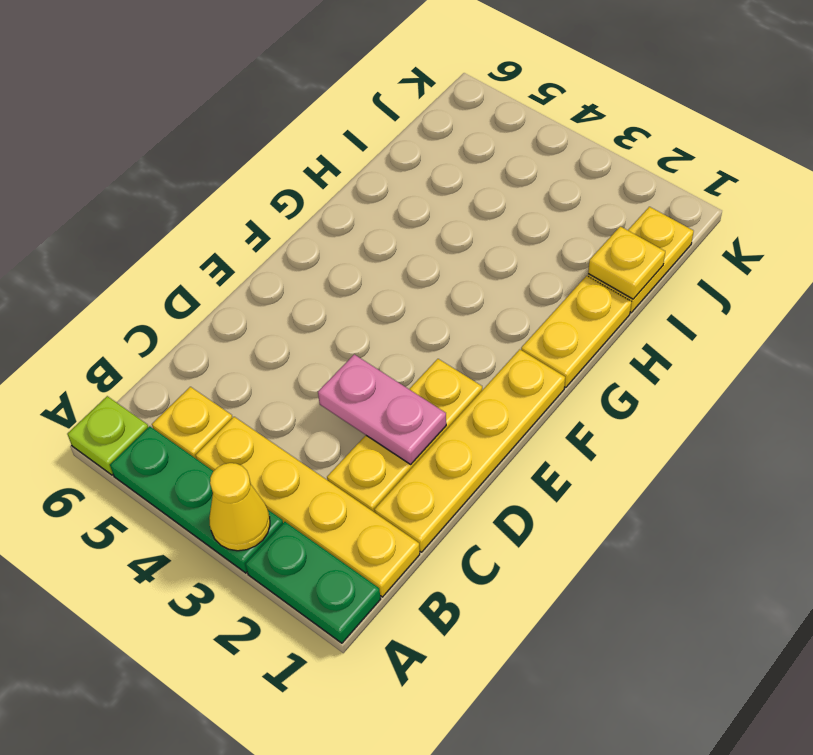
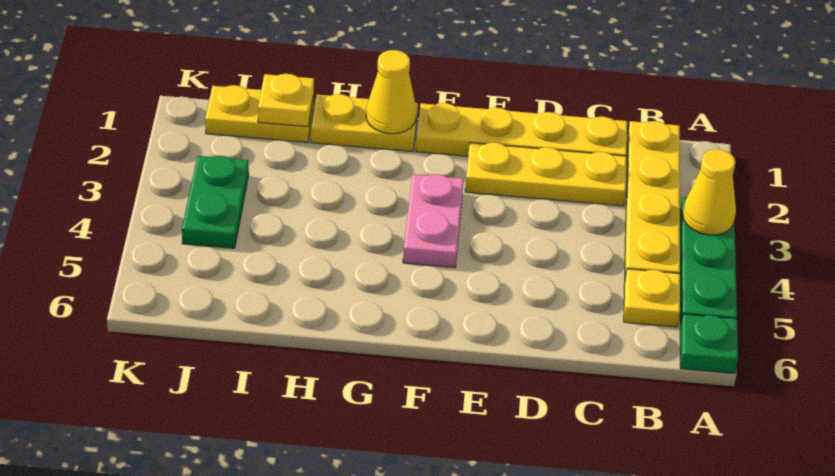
green 1x2 plate [245,522,381,643] -> green 1x2 plate moved to [182,156,249,248]
lime 1x1 plate [67,396,148,475] -> green 1x1 plate [680,314,738,374]
pink 1x2 plate [318,354,446,464] -> pink 1x2 plate moved to [403,174,464,268]
none -> yellow 1x1 cone [366,50,417,134]

